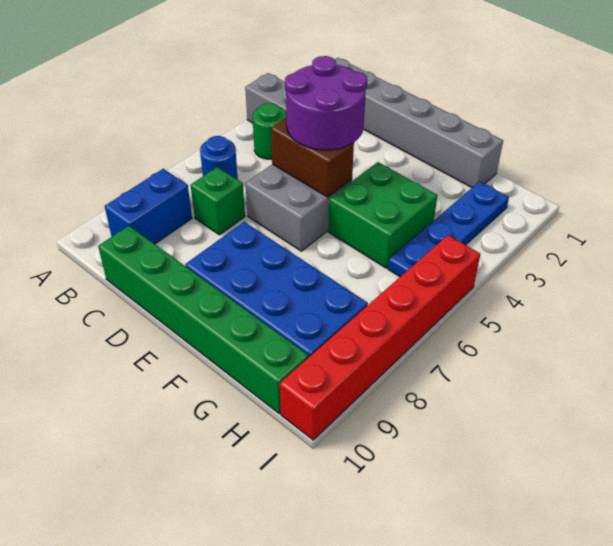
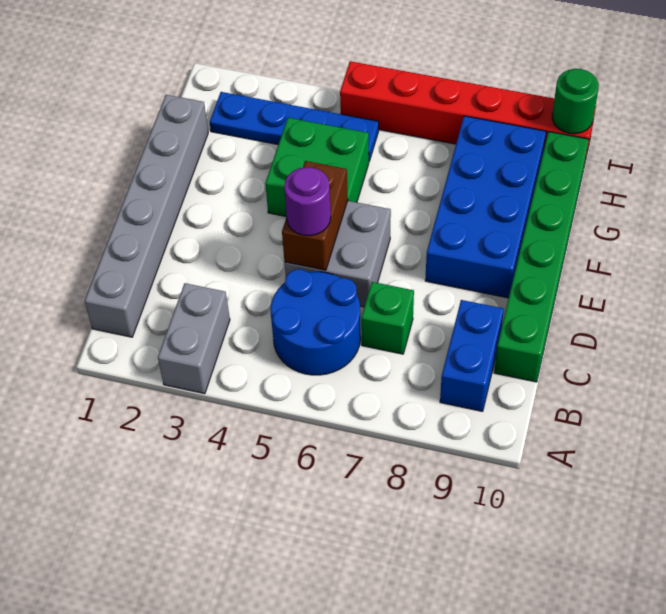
green 1x1 round brick [253,103,286,159] -> green 1x1 round brick moved to [552,69,599,134]
blue 1x1 round brick [200,136,238,180] -> blue 2x2 round brick [271,269,361,375]
blue 1x2 brick [105,169,192,244] -> blue 1x2 brick turned to [440,300,504,411]
purple 2x2 round brick [285,56,367,150] -> purple 1x1 round brick [284,167,331,236]

